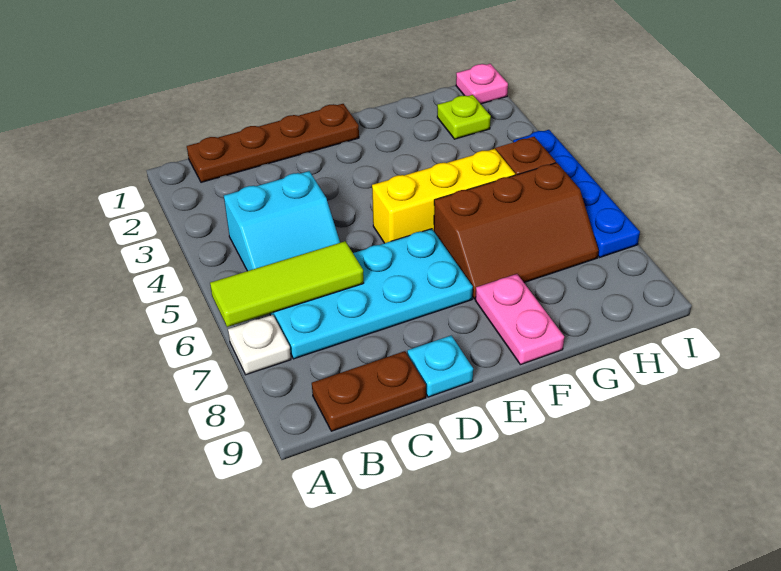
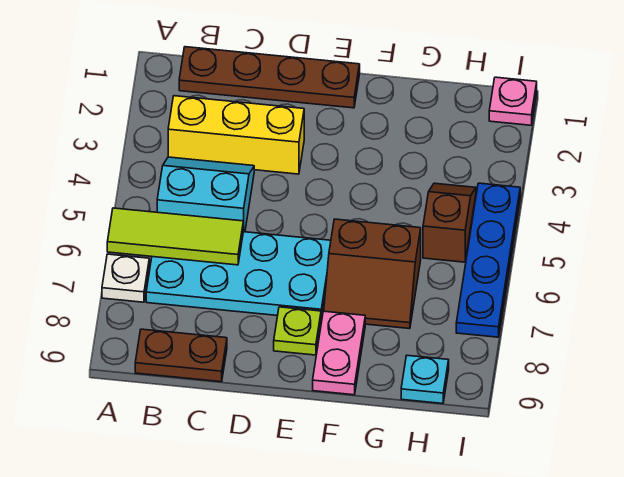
cyan 2x2 slope [224,171,340,271] -> cyan 2x2 slope turned to [157,157,254,232]
cyan 1x1 plate [407,336,473,397] -> cyan 1x1 plate moved to [401,355,449,404]
yellow 1x3 brick [372,149,515,243] -> yellow 1x3 brick moved to [168,96,304,174]
brown 2x3 slope [434,163,599,299] -> brown 2x2 slope [324,219,421,329]
lime 1x1 plate [437,95,491,139] -> lime 1x1 plate moved to [274,307,321,355]

